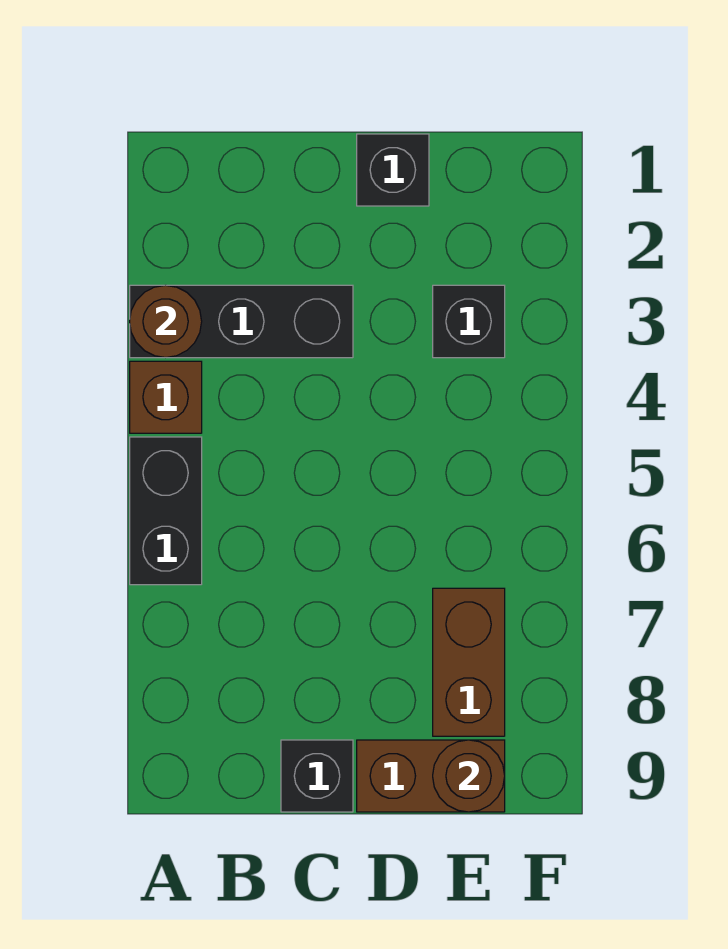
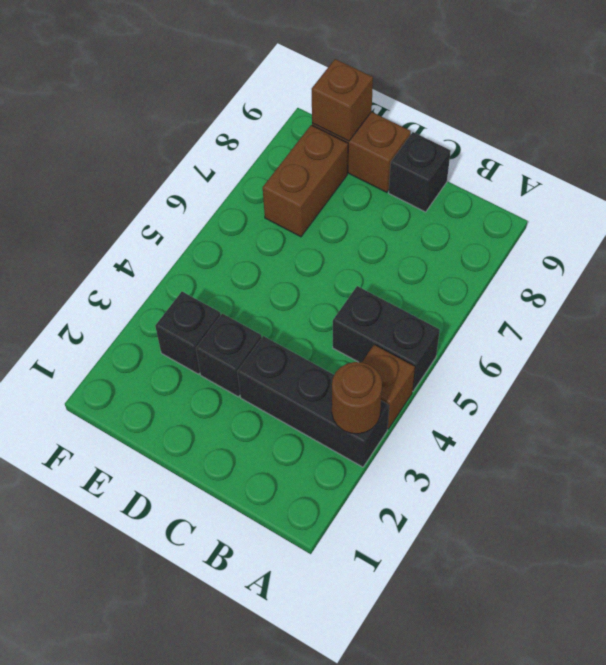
black 1x2 brick [130,437,202,585] -> black 1x2 brick turned to [333,286,440,391]
black 1x1 brick [357,134,429,206] -> black 1x1 brick moved to [196,314,262,397]
brown 1x1 round brick [433,740,505,812] -> brown 1x1 brick [312,59,373,141]

